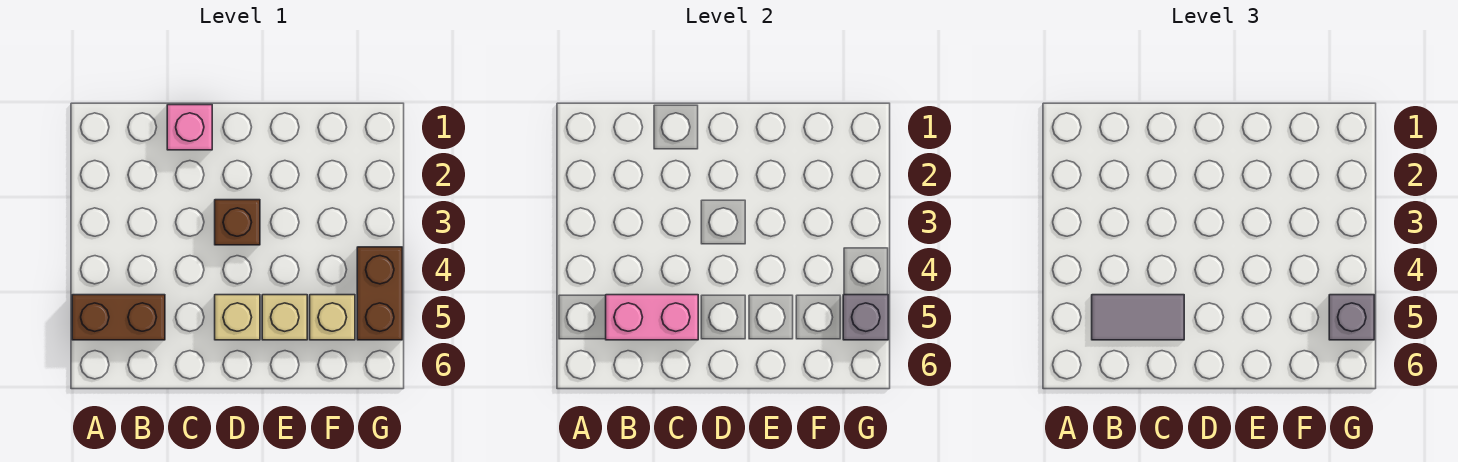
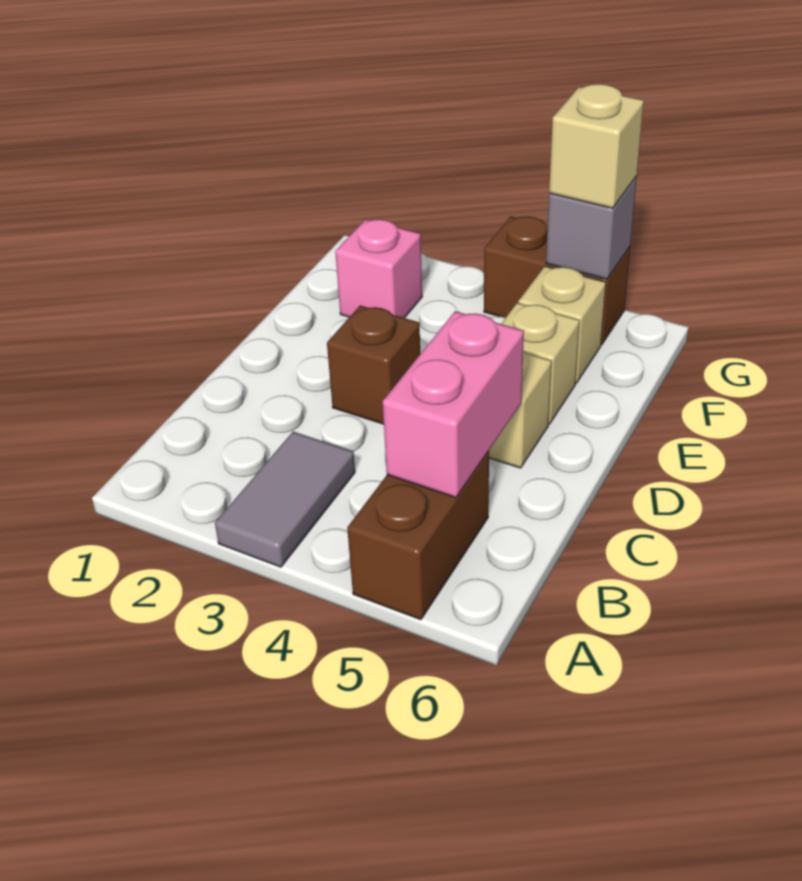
grey 1x2 tile [1092,295,1184,340] -> grey 1x2 tile moved to [215,432,355,567]
pink 1x1 brick [167,105,212,150] -> pink 1x1 brick moved to [335,219,422,318]
grey 1x1 brick [1329,295,1374,340] -> tan 1x1 brick [549,84,644,208]

